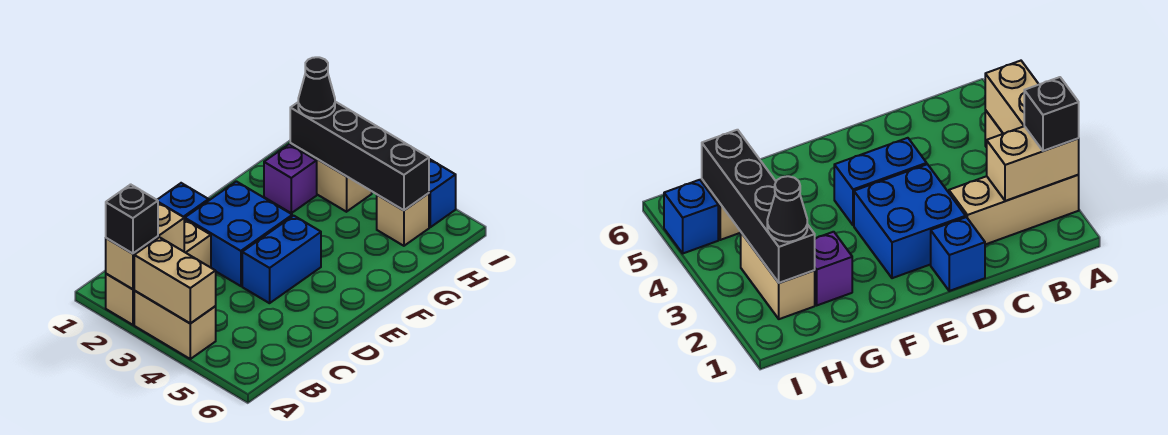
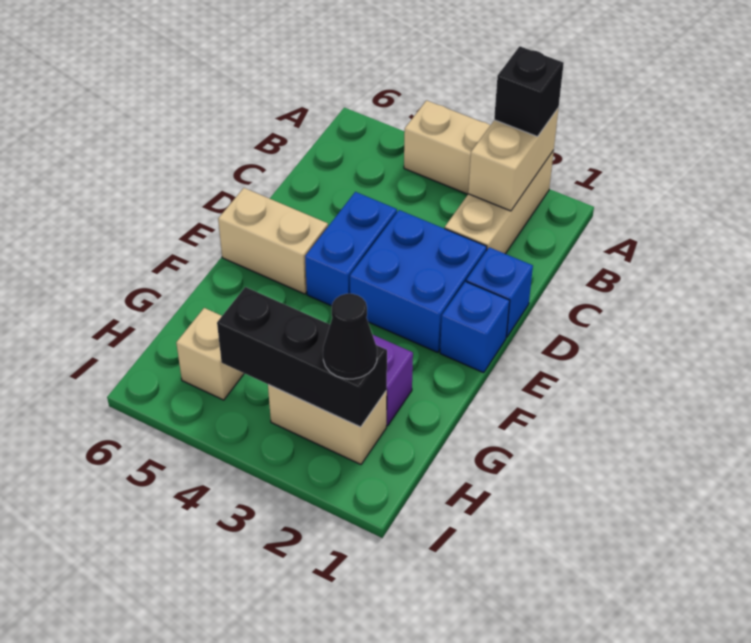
tan 1x2 brick [134,237,216,323] -> tan 1x2 brick moved to [218,188,328,294]
black 1x4 brick [290,102,429,210] -> black 1x3 brick [217,287,387,427]
blue 1x1 brick [429,159,456,227] -> blue 1x1 brick moved to [440,282,510,373]

